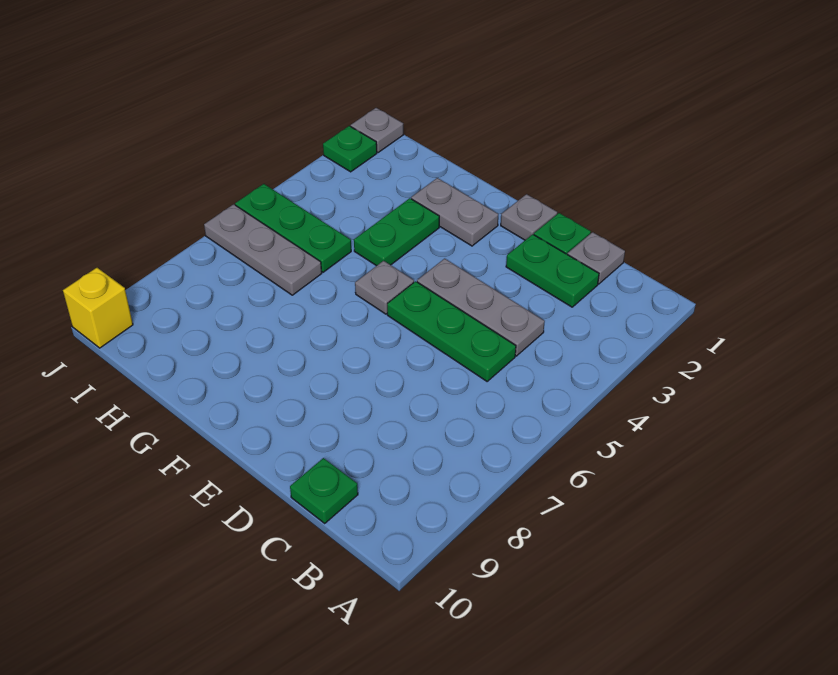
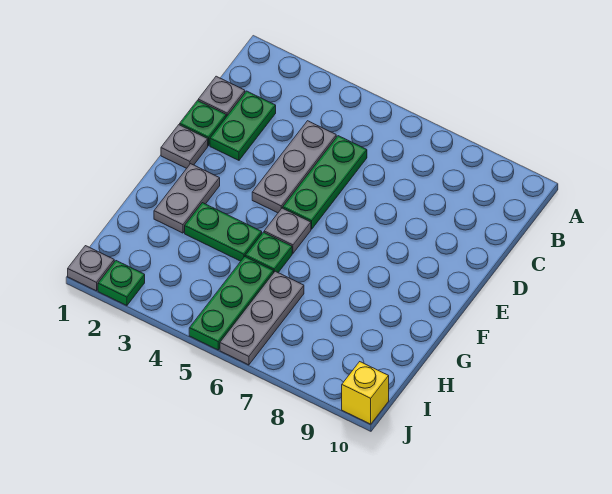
green 1x1 plate [290,458,358,523] -> green 1x1 plate moved to [245,232,292,273]

